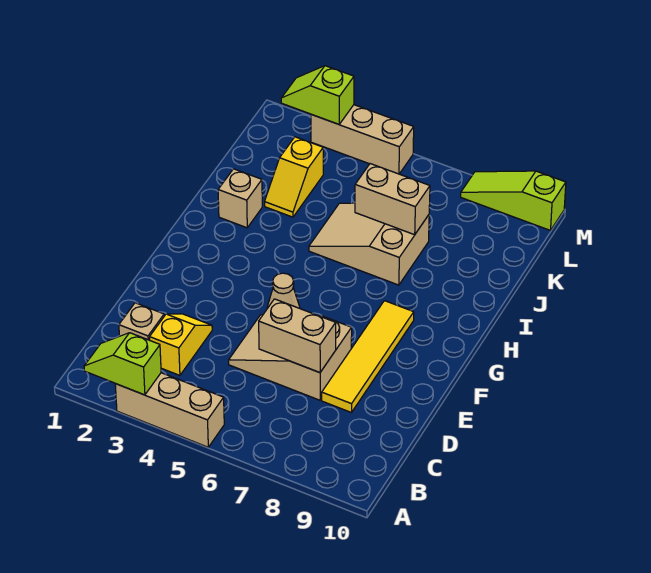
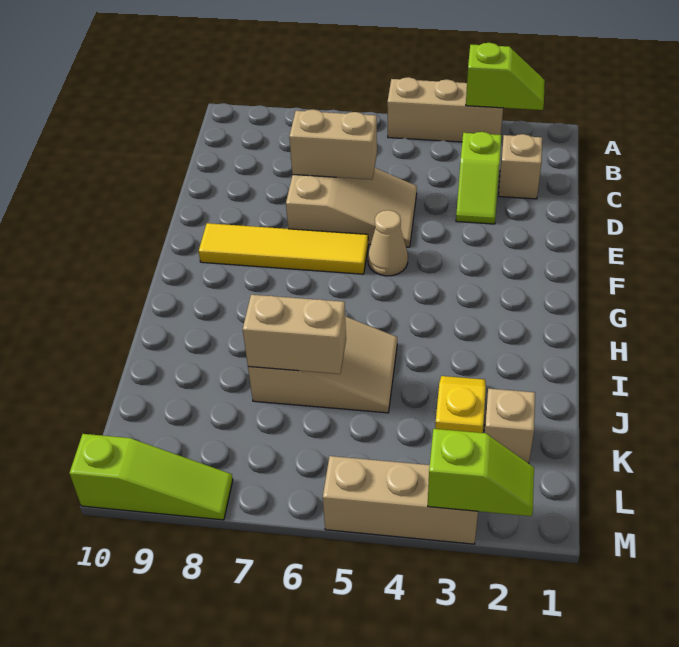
yellow 1x2 slope [150,314,212,375] -> lime 1x2 slope [456,132,502,224]
yellow 1x4 tile [322,301,414,413] -> yellow 1x4 tile turned to [199,223,368,274]
tan 1x1 brick [218,169,262,228] -> tan 1x1 brick moved to [484,388,535,464]

